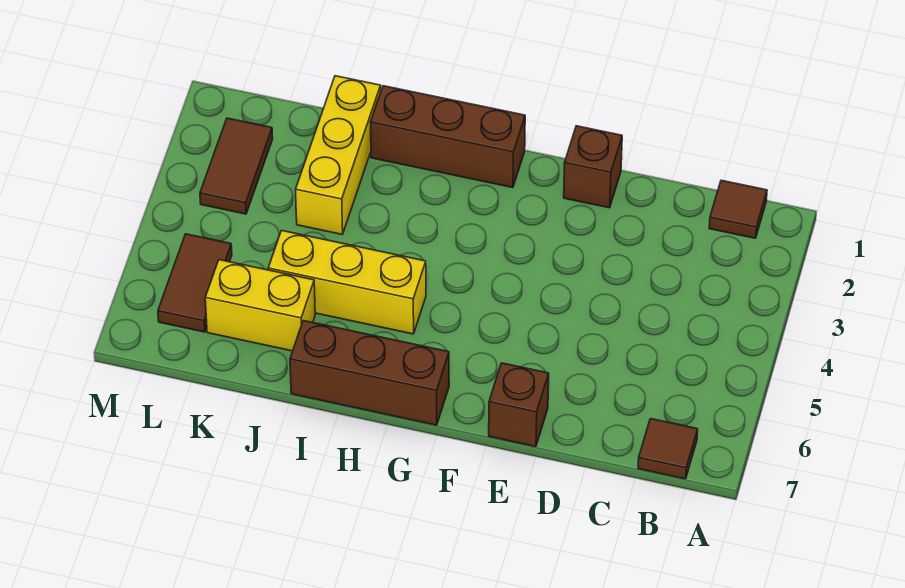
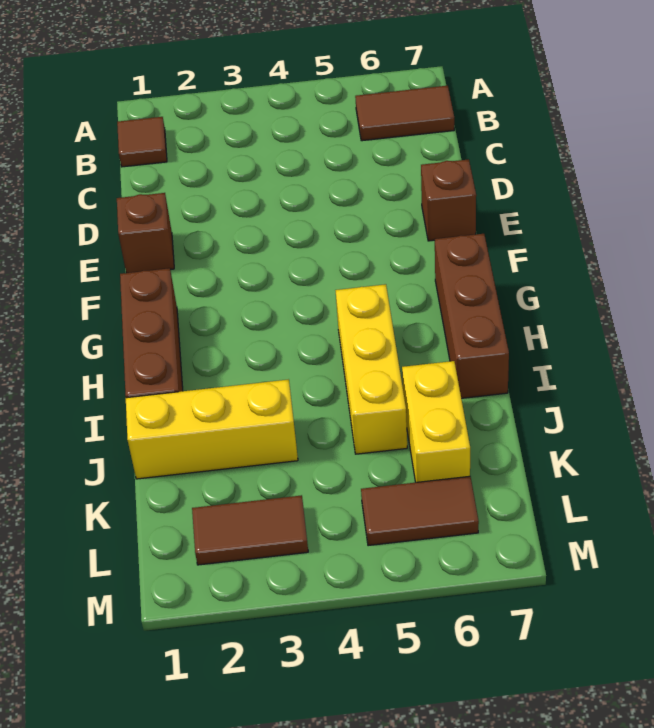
brown 1x1 tile [638,419,698,479] -> brown 1x2 tile [355,86,454,141]

